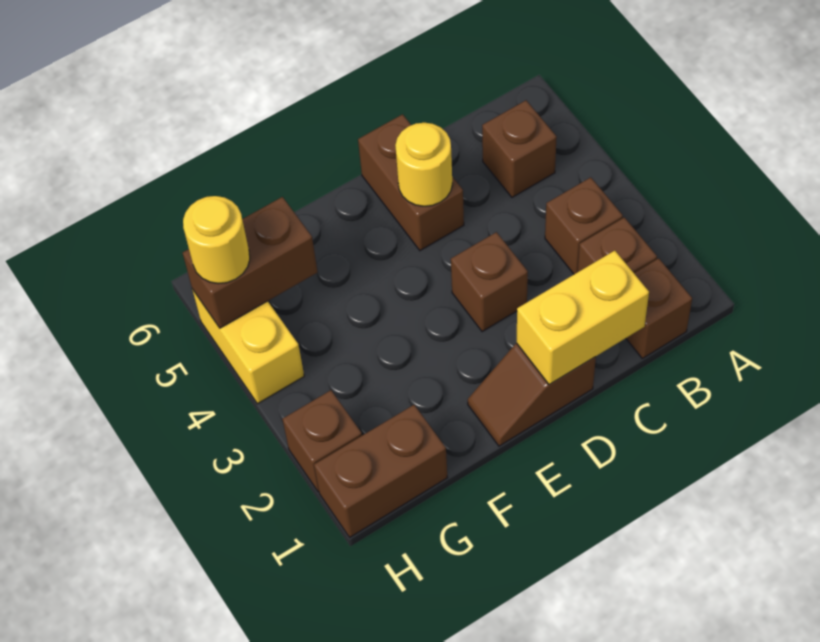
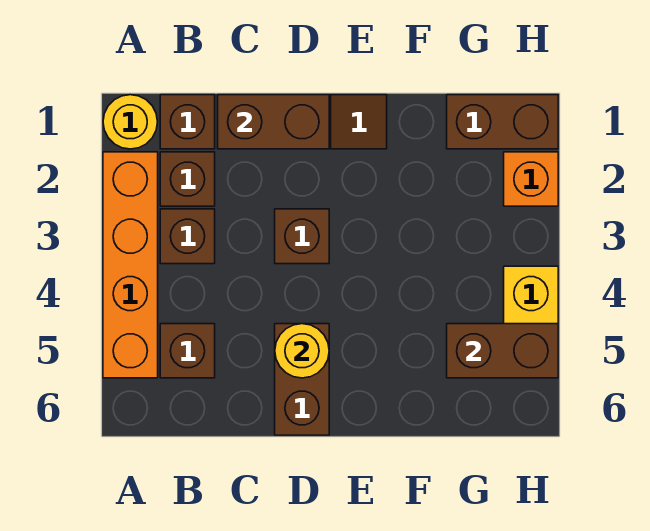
none -> orange 1x4 brick [103,152,158,378]
yellow 1x2 brick [517,251,649,385] -> brown 1x2 brick [218,95,329,149]
brown 1x1 brick [282,390,362,492] -> orange 1x1 brick [504,152,558,206]
yellow 1x1 round brick [183,196,250,284] -> yellow 1x1 round brick moved to [103,95,158,149]

